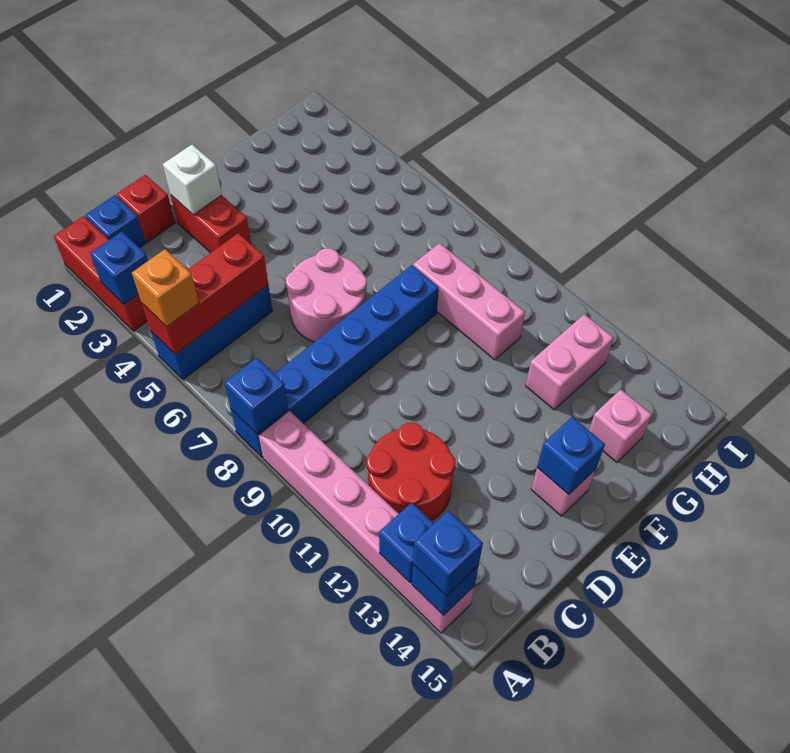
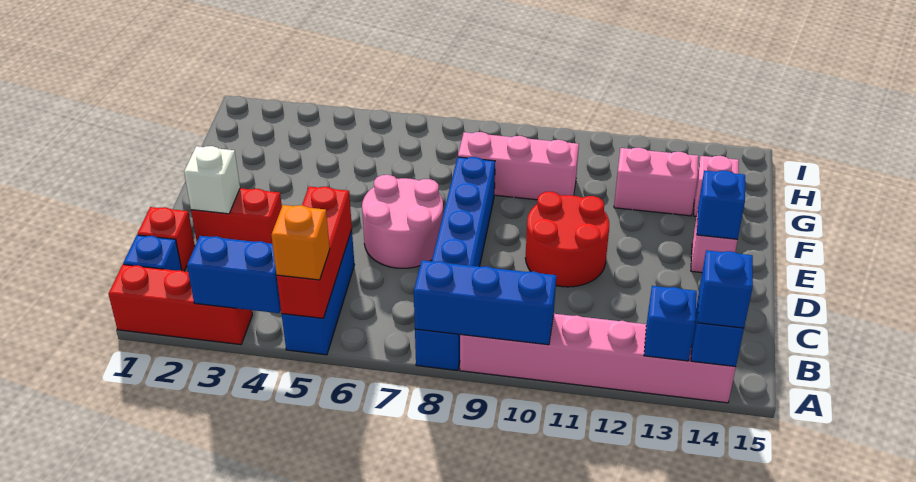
blue 1x1 brick [90,232,148,305] -> blue 1x2 brick [187,236,281,313]
blue 1x1 brick [224,358,288,434] -> blue 1x3 brick [414,260,556,345]
red 2x2 round brick [367,423,455,521] -> red 2x2 round brick moved to [525,192,609,287]
pink 1x2 brick [526,314,614,410] -> pink 1x2 brick turned to [614,148,698,216]

